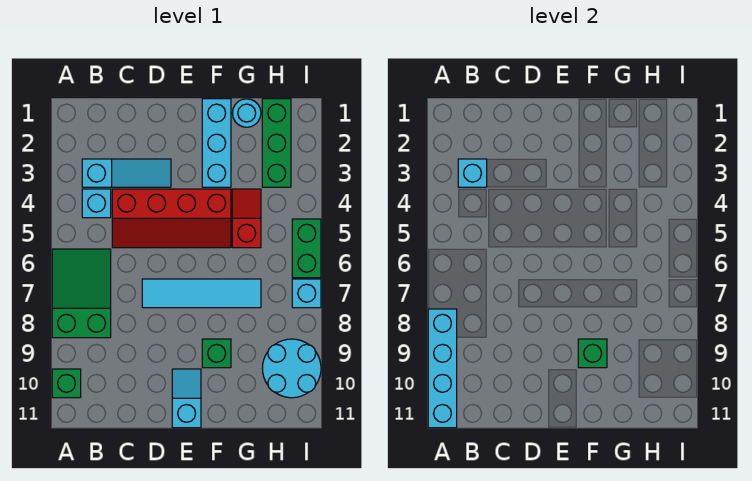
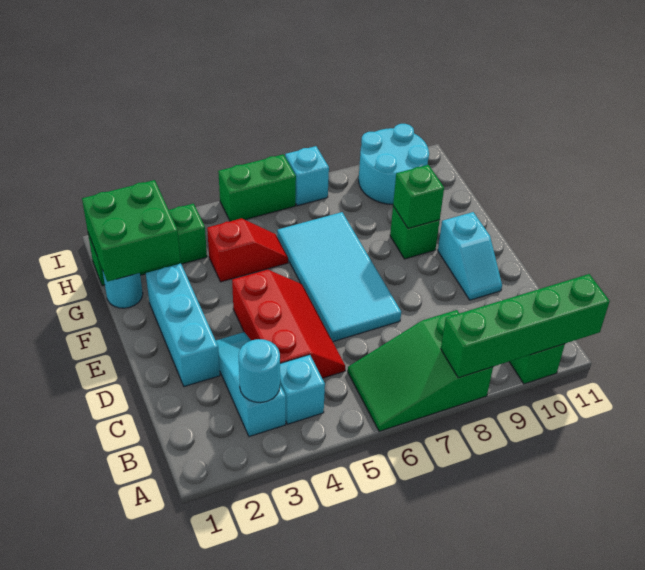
cyan 1x4 brick [428,309,457,428] -> green 1x4 brick [441,274,610,378]
cyan 1x1 brick [458,159,487,187] -> cyan 1x1 round brick [239,339,280,403]
red 2x4 slope [112,189,231,248] -> red 2x3 slope [232,269,345,378]
cyan 1x4 tile [142,279,261,308] -> cyan 2x4 tile [277,212,401,342]
cyan 1x2 slope [172,369,201,428] -> cyan 1x2 slope turned to [438,212,502,300]
cyan 1x3 brick [202,99,231,187] -> cyan 1x3 brick turned to [146,264,220,387]
none -> green 2x2 brick [82,180,180,282]
red 1x2 slope [232,189,261,248] -> red 1x2 slope turned to [207,218,288,282]

